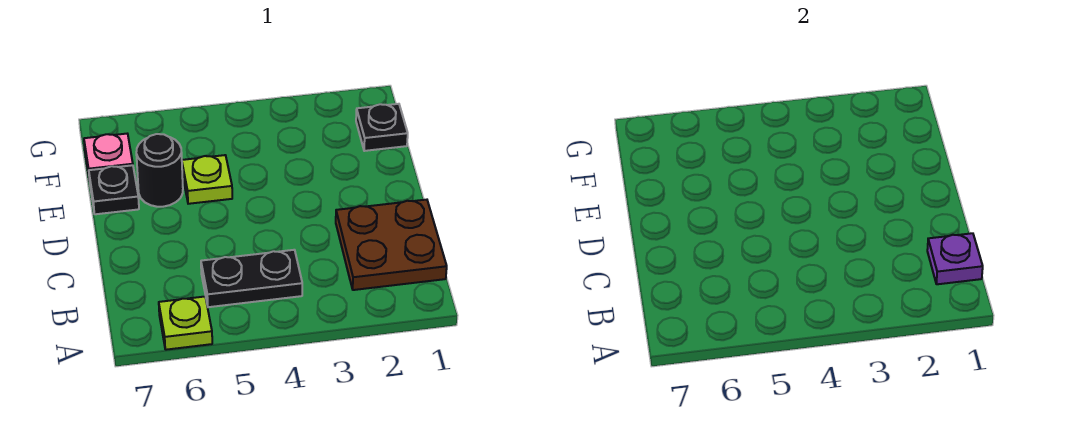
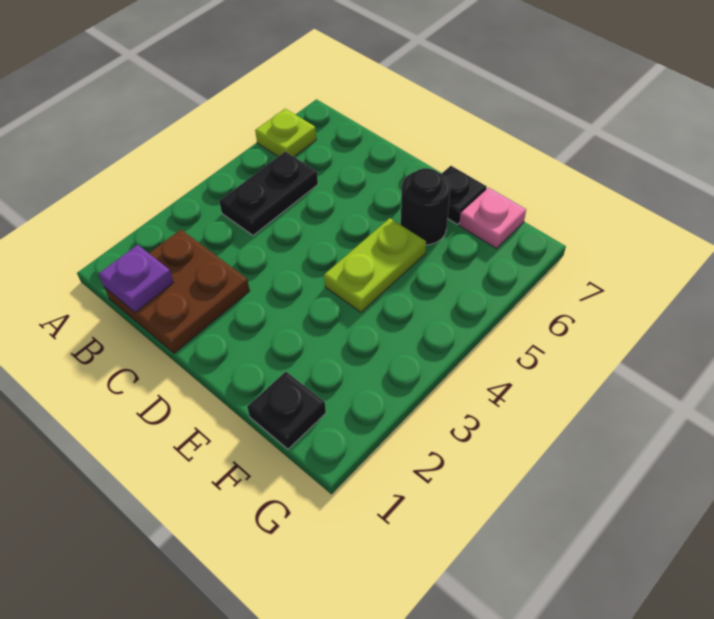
lime 1x1 plate [182,155,232,204] -> lime 1x2 plate [324,218,426,312]

